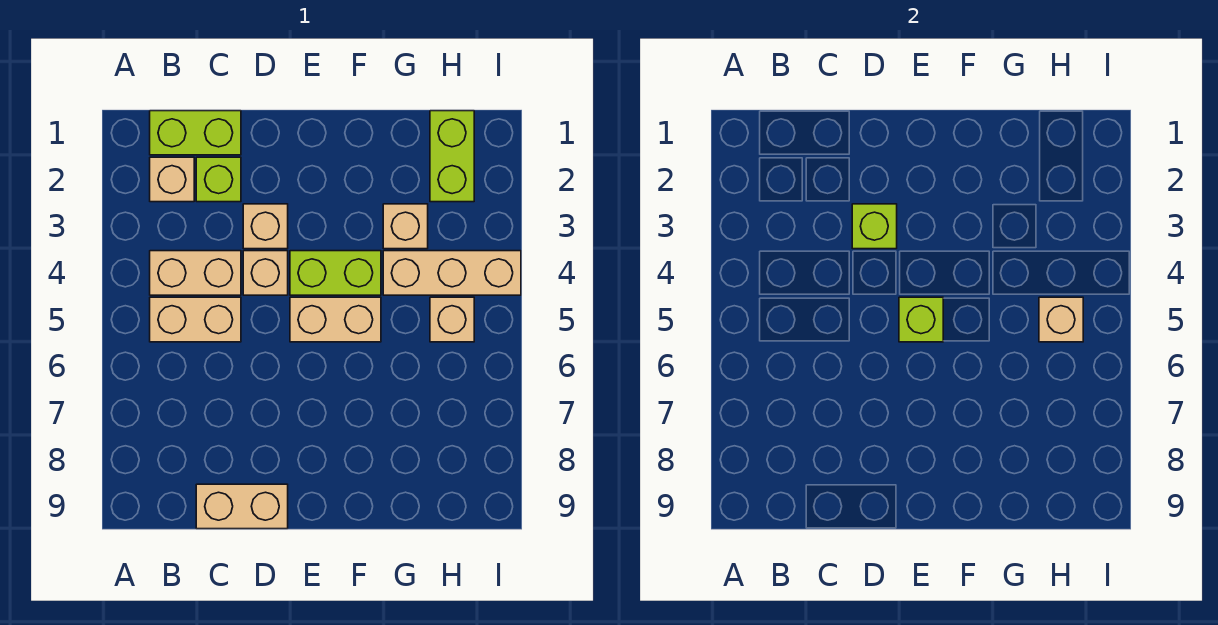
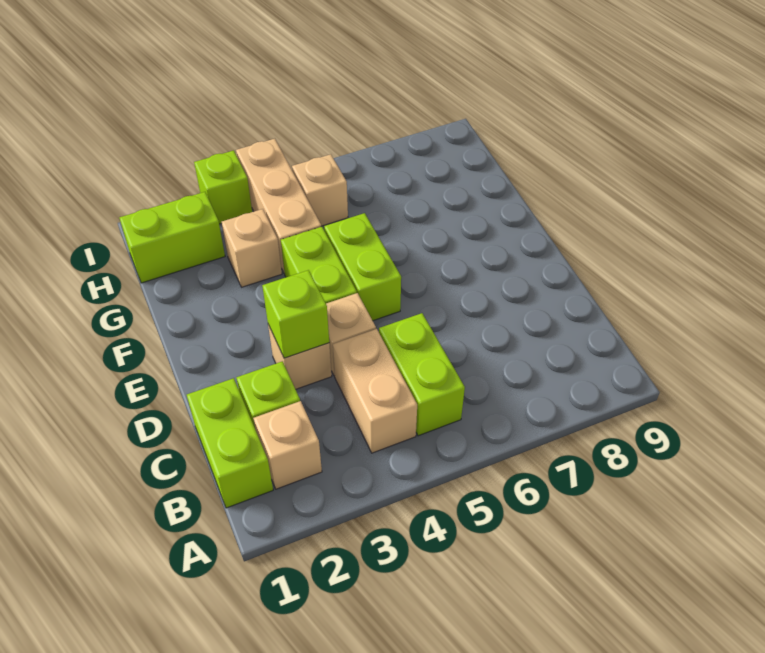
tan 1x2 brick [150,297,241,342] -> lime 1x2 brick [379,313,465,436]
tan 1x2 brick [196,484,288,529] -> none
tan 1x2 brick [290,297,381,342] -> lime 1x2 brick [324,213,401,321]
lime 1x1 brick [899,297,943,342] -> lime 1x1 brick moved to [194,150,252,224]
tan 1x1 brick [1039,297,1083,342] -> none

